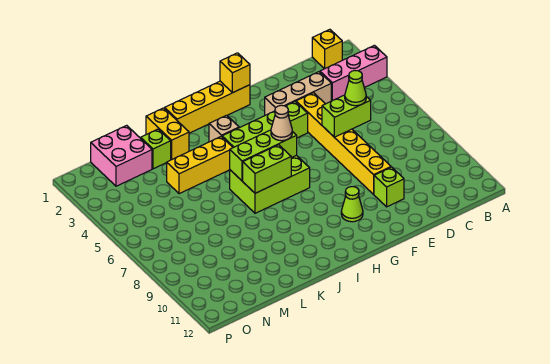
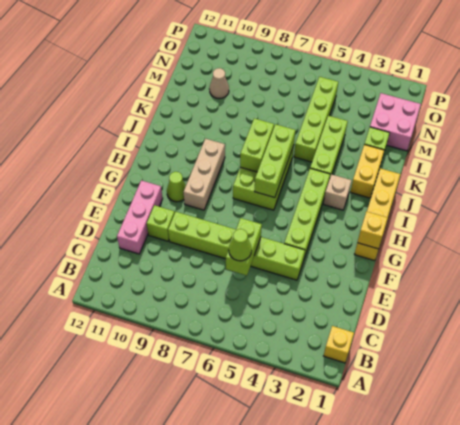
pink 1x3 brick [320,45,387,101] -> pink 1x3 brick moved to [117,180,163,254]
tan 1x3 brick [265,72,331,115] -> tan 1x3 brick moved to [184,139,225,210]
yellow 1x6 brick [296,93,391,194] -> lime 1x6 brick [168,212,305,280]
tan 1x1 cone [271,105,292,141] -> tan 1x1 cone moved to [209,68,229,99]
yellow 1x3 brick [167,137,233,194] -> lime 1x3 brick [310,116,348,177]
yellow 1x2 brick [146,108,189,160] -> yellow 1x2 brick turned to [350,145,384,198]
none -> lime 1x4 brick [294,77,338,162]

